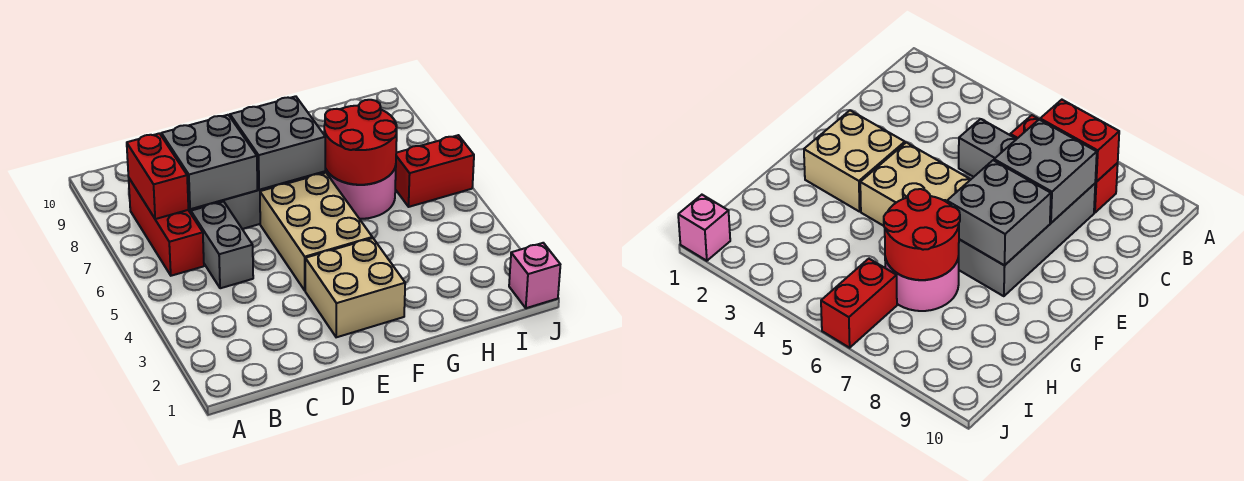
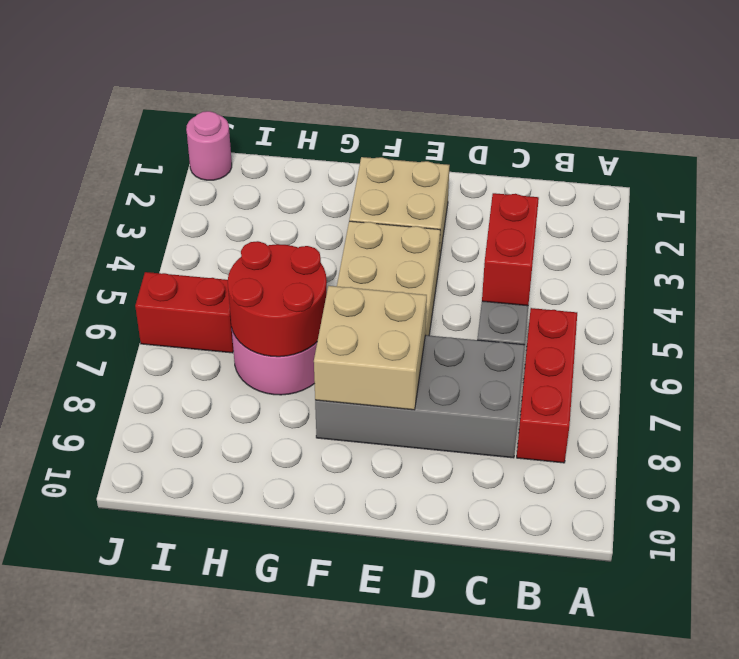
red 1x2 brick [127,133,188,219] -> red 1x2 brick moved to [482,193,539,306]
grey 2x2 brick [161,115,257,209] -> none
grey 2x2 brick [230,96,326,190] -> tan 2x2 brick [314,286,427,410]
pink 1x1 brick [509,243,560,308] -> pink 1x1 round brick [186,111,232,180]

